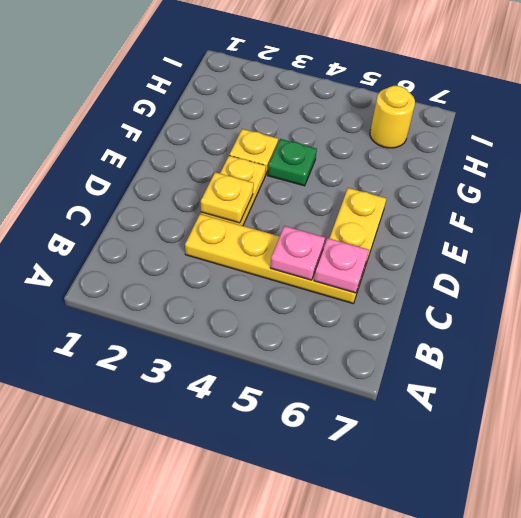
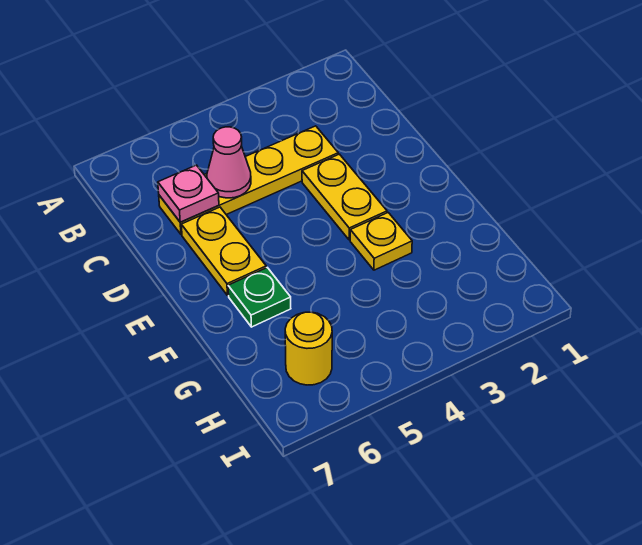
pink 1x1 plate [270,226,325,280] -> pink 1x1 cone [207,127,251,198]
yellow 1x1 plate [201,172,254,223] -> none
green 1x1 plate [268,139,317,186] -> green 1x1 plate moved to [228,268,291,327]

